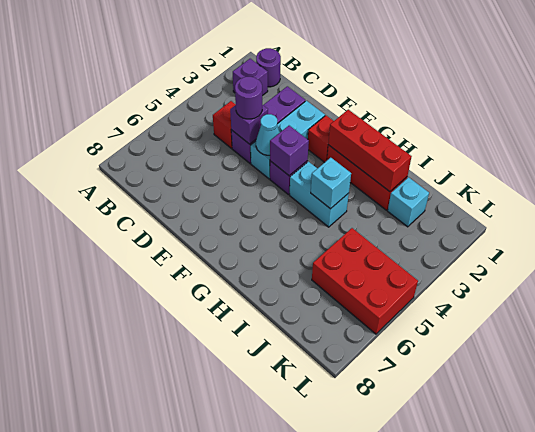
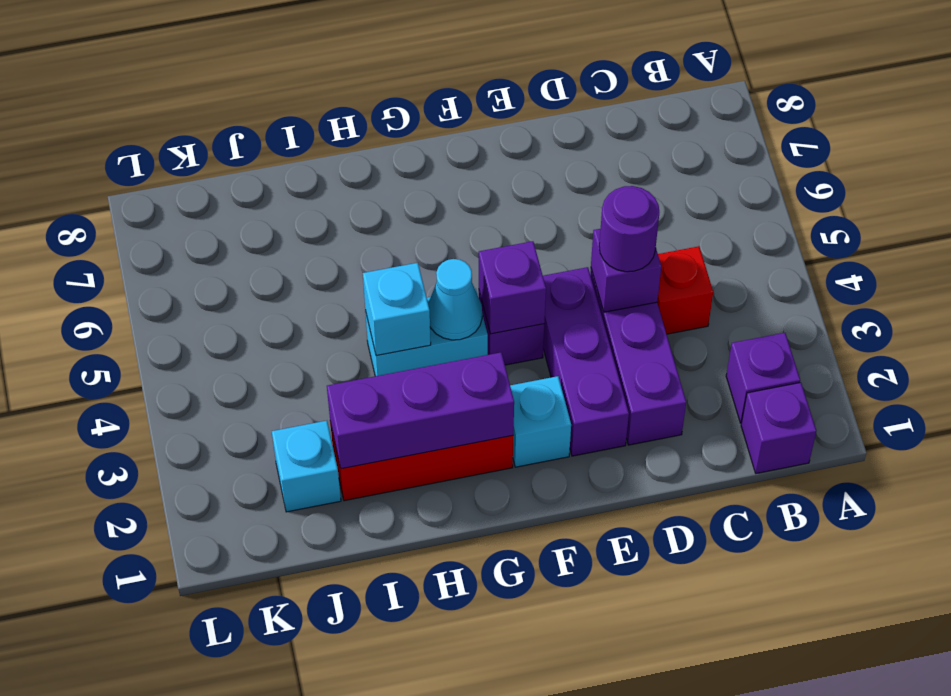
purple 1x1 round brick [256,48,281,87] -> purple 1x1 brick [741,383,816,474]
cyan 1x3 brick [251,101,325,179] -> purple 1x3 brick [543,267,629,456]
cyan 1x1 cone [256,114,280,155] -> cyan 1x1 cone moved to [428,259,482,340]
red 1x1 brick [308,116,333,162] -> cyan 1x1 brick [510,376,571,467]
red 1x3 brick [328,110,412,192] -> purple 1x3 brick [327,352,514,469]
red 2x3 brick [312,228,418,334] -> none

